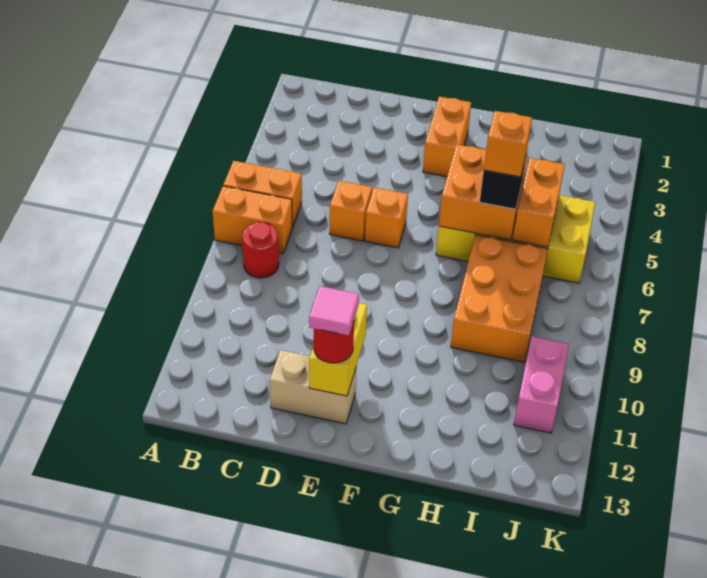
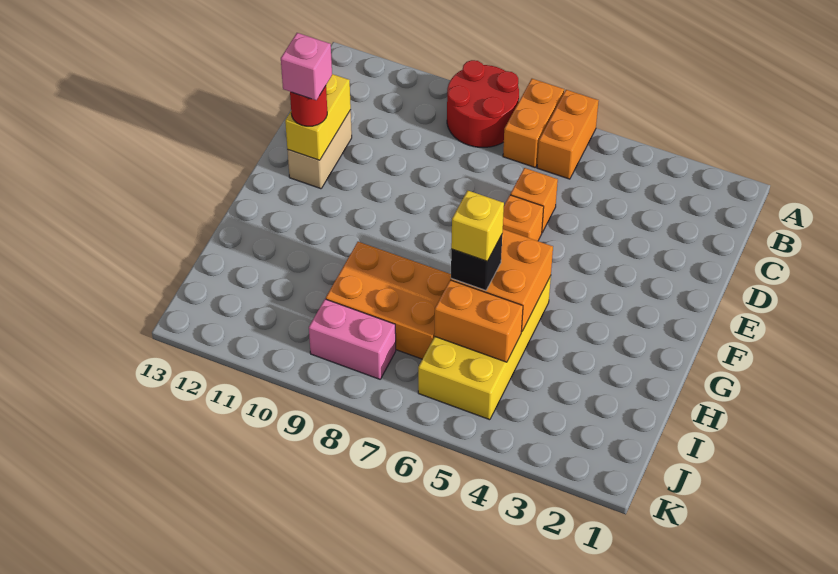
red 1x1 round brick [242,222,279,278] -> red 2x2 round brick [447,60,519,147]
yellow 1x2 brick [309,303,367,396] -> yellow 1x2 brick turned to [285,74,351,160]
pink 1x1 tile [309,286,359,336] -> pink 1x1 brick [281,33,332,100]
orange 1x2 brick [423,96,471,177] -> none
orange 1x1 brick [484,111,532,177] -> yellow 1x1 brick [451,191,504,261]
pink 1x2 brick [514,336,569,433] -> pink 1x2 brick moved to [309,299,396,379]

